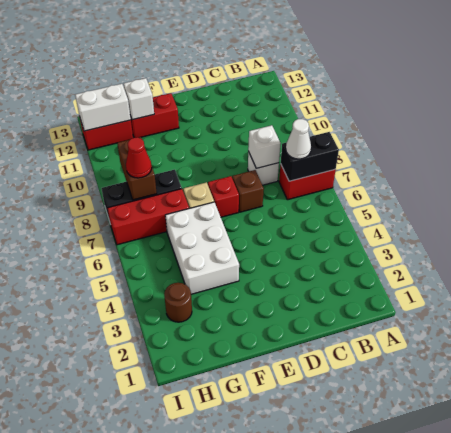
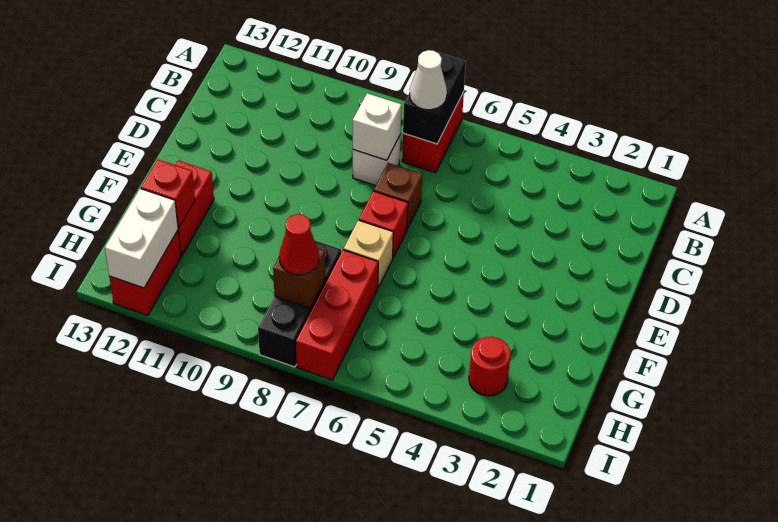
white 2x3 brick [165,202,239,294] -> none
white 1x1 brick [124,78,154,120] -> red 1x1 brick [141,160,195,228]
brown 1x1 round brick [164,283,192,322] -> red 1x1 round brick [469,337,511,396]
brown 1x2 brick [117,137,157,200] -> brown 1x1 brick [273,248,325,308]

